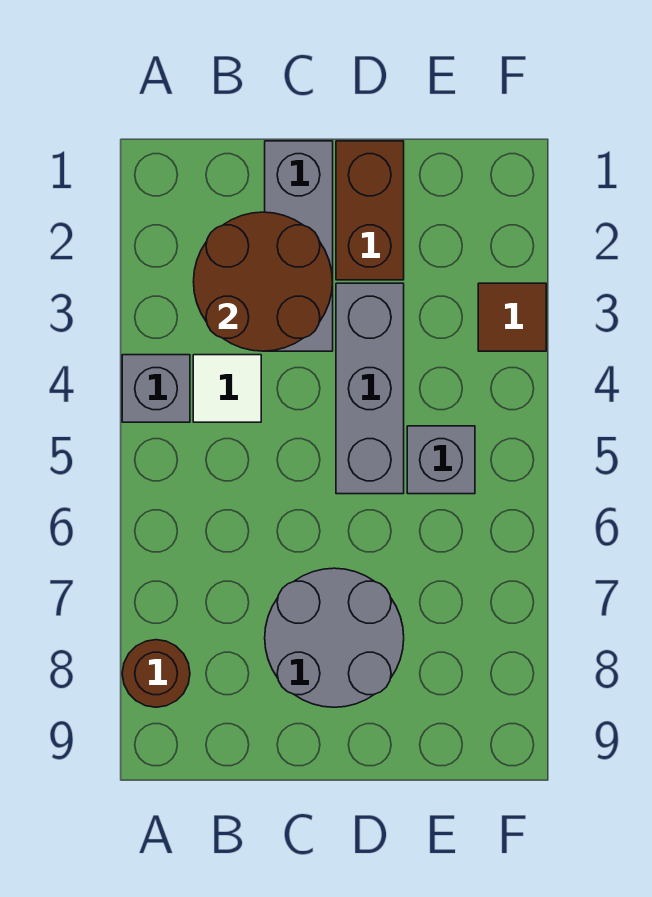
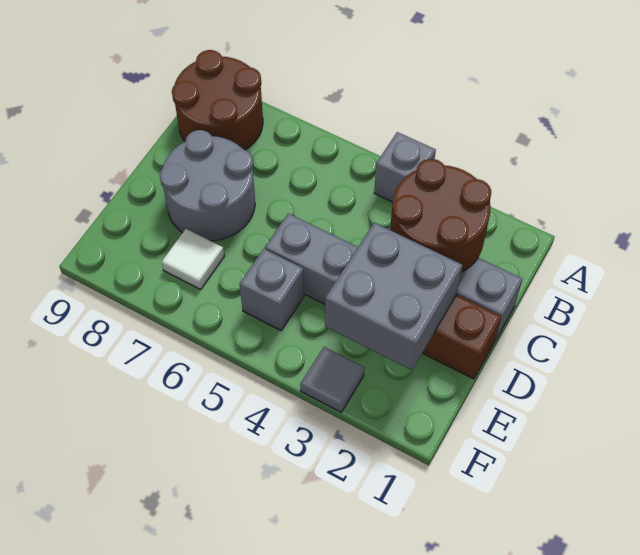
brown 1x1 round brick [122,640,190,707] -> brown 2x2 round brick [172,50,263,150]
white 1x1 tile [193,355,261,422] -> white 1x1 tile moved to [162,229,224,289]
none -> grey 2x2 brick [325,223,462,370]
brown 1x1 tile [478,283,546,351] -> grey 1x1 tile [300,347,365,412]

